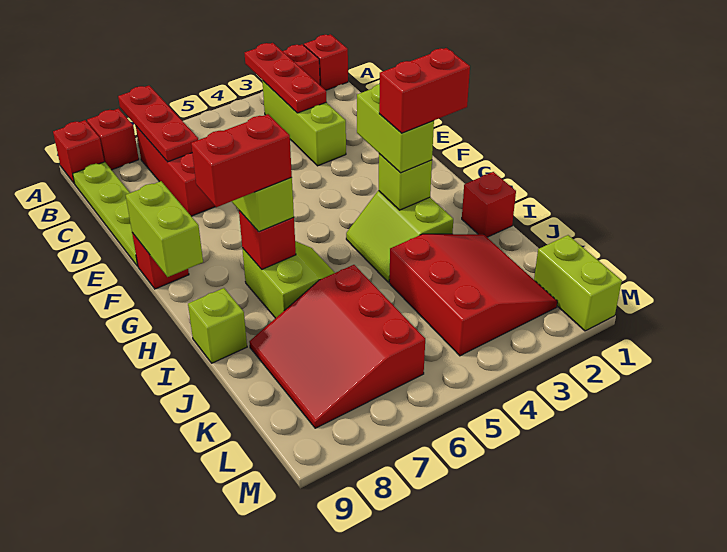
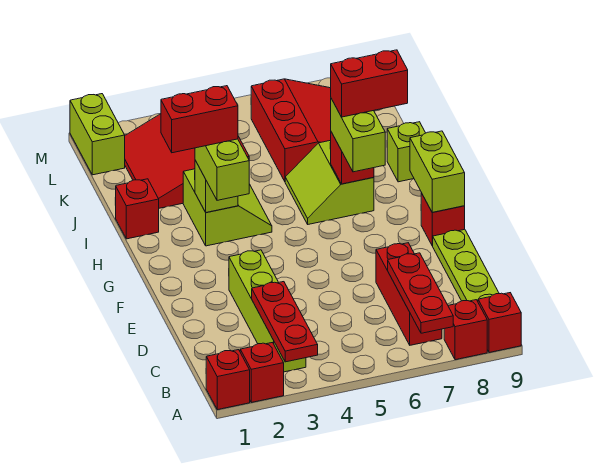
lime 1x3 brick [262,81,346,166] -> lime 1x4 brick [229,250,306,372]

